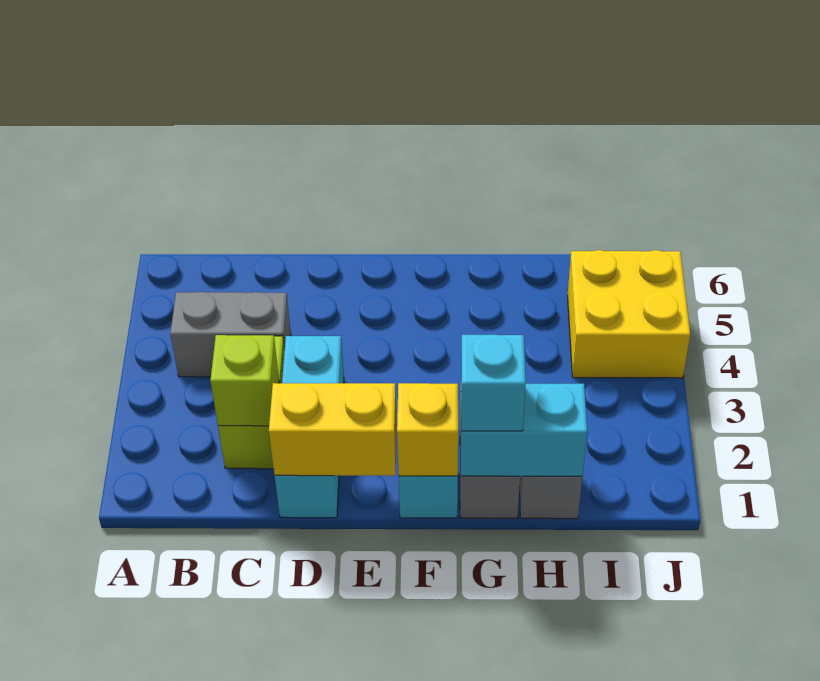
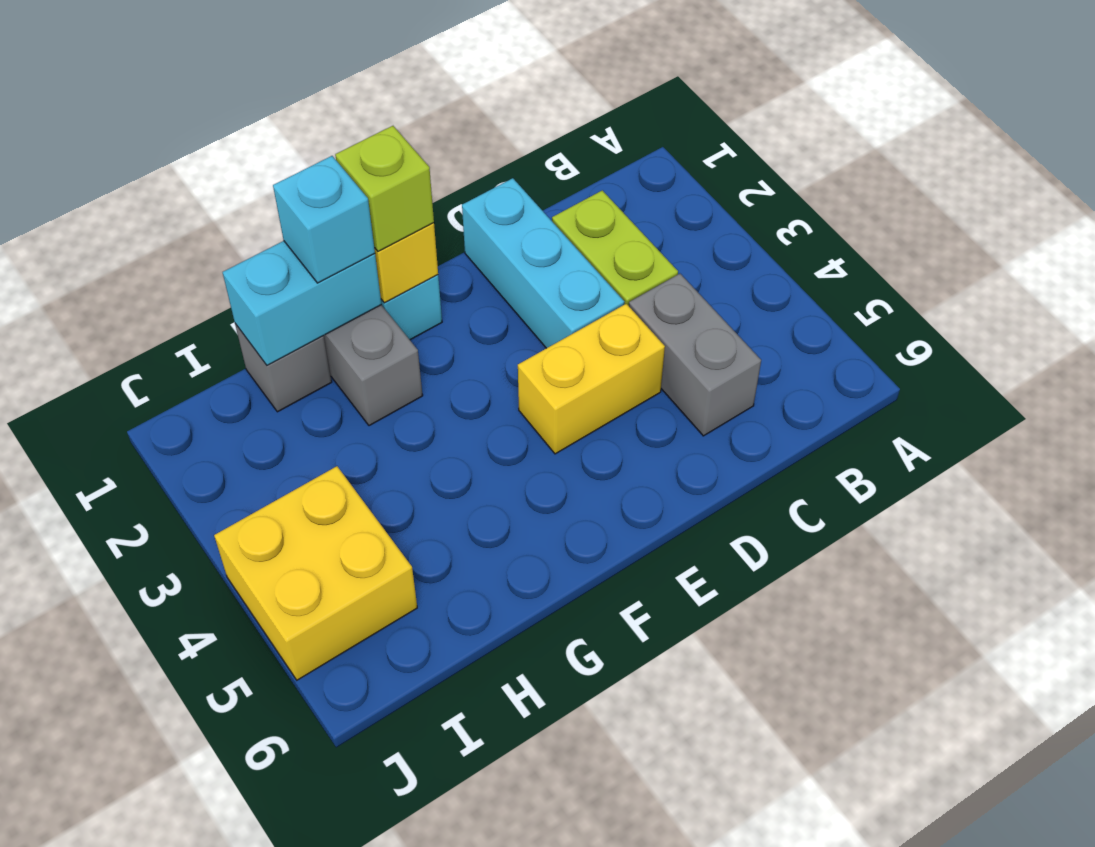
grey 1x2 brick [170,292,291,377] -> grey 1x2 brick turned to [629,274,761,436]
lime 1x1 brick [210,335,279,426] -> lime 1x1 brick moved to [335,126,434,251]
yellow 1x2 brick [269,383,397,476] -> yellow 1x2 brick moved to [518,304,665,454]

